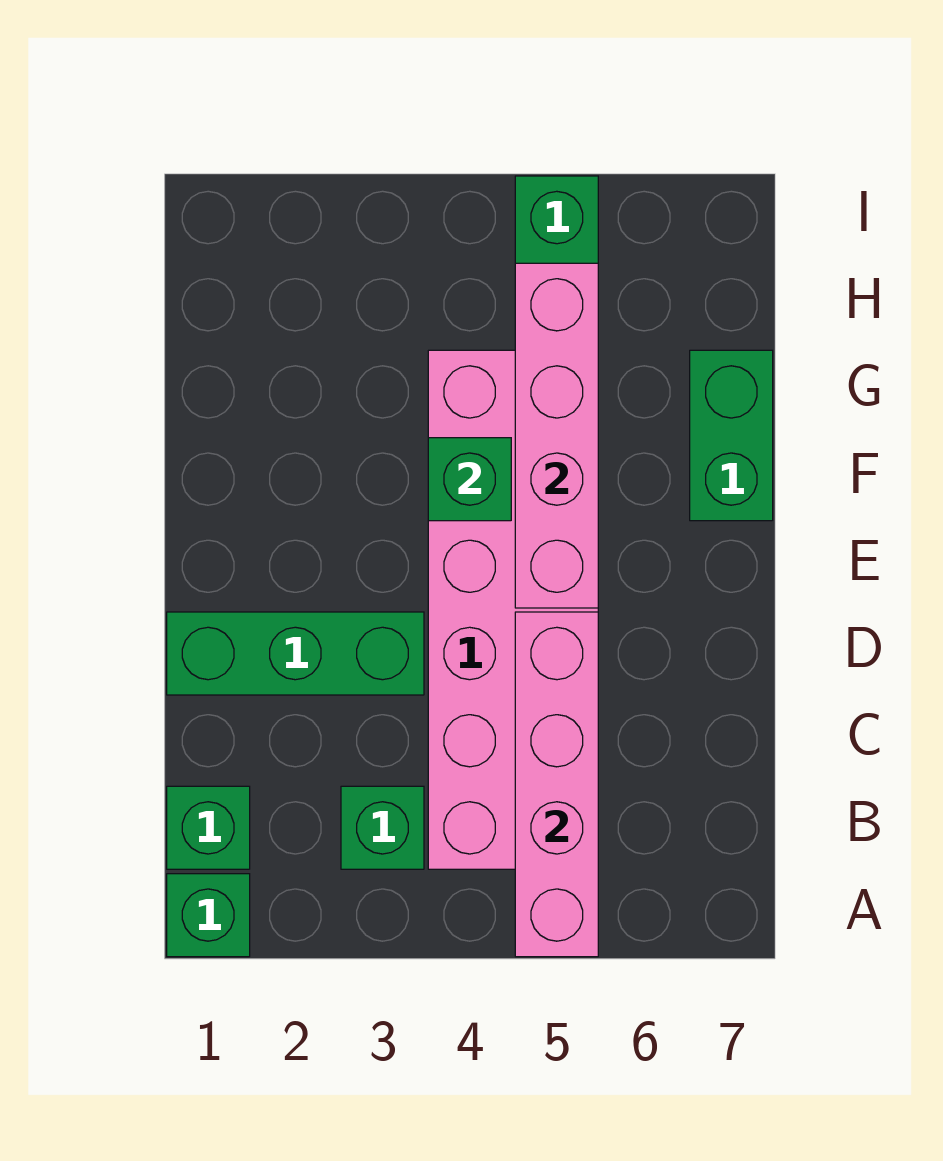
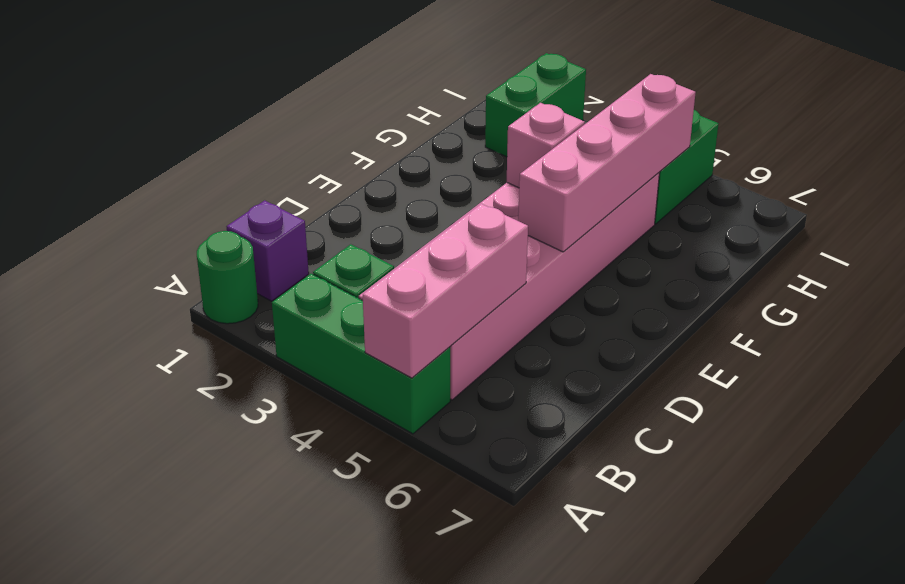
green 1x1 brick [167,874,250,957] -> green 1x1 round brick [197,231,258,324]
pink 1x4 brick [515,612,598,957] -> pink 1x3 brick [363,204,528,378]
green 1x1 brick [167,786,250,869] -> purple 1x1 brick [226,200,309,301]
green 1x3 brick [167,612,424,695] -> green 1x3 brick moved to [272,274,450,434]
green 1x1 brick [428,438,511,521] -> pink 1x1 brick [507,103,585,188]
green 1x2 brick [690,350,773,521] -> green 1x2 brick moved to [485,53,586,157]

